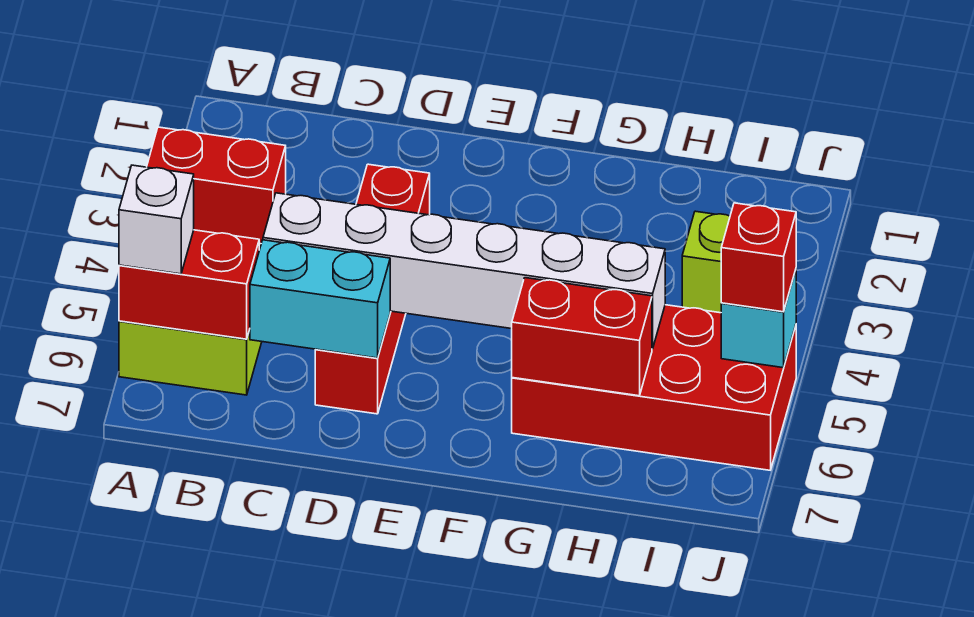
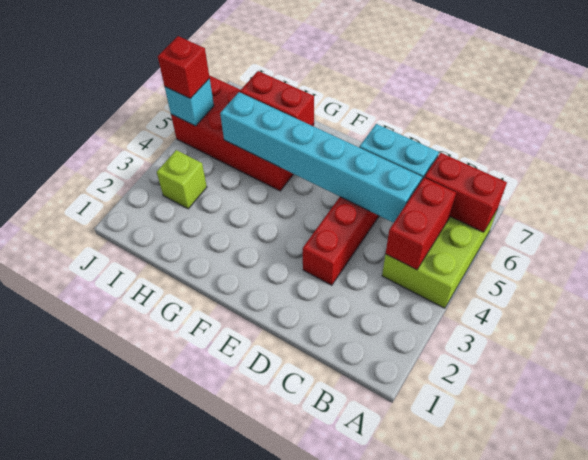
red 1x2 brick [147,127,286,244] -> red 1x2 brick turned to [386,178,456,270]
white 1x1 brick [119,165,194,274] -> none
white 1x6 brick [263,193,665,349] -> cyan 1x6 brick [220,92,422,223]

